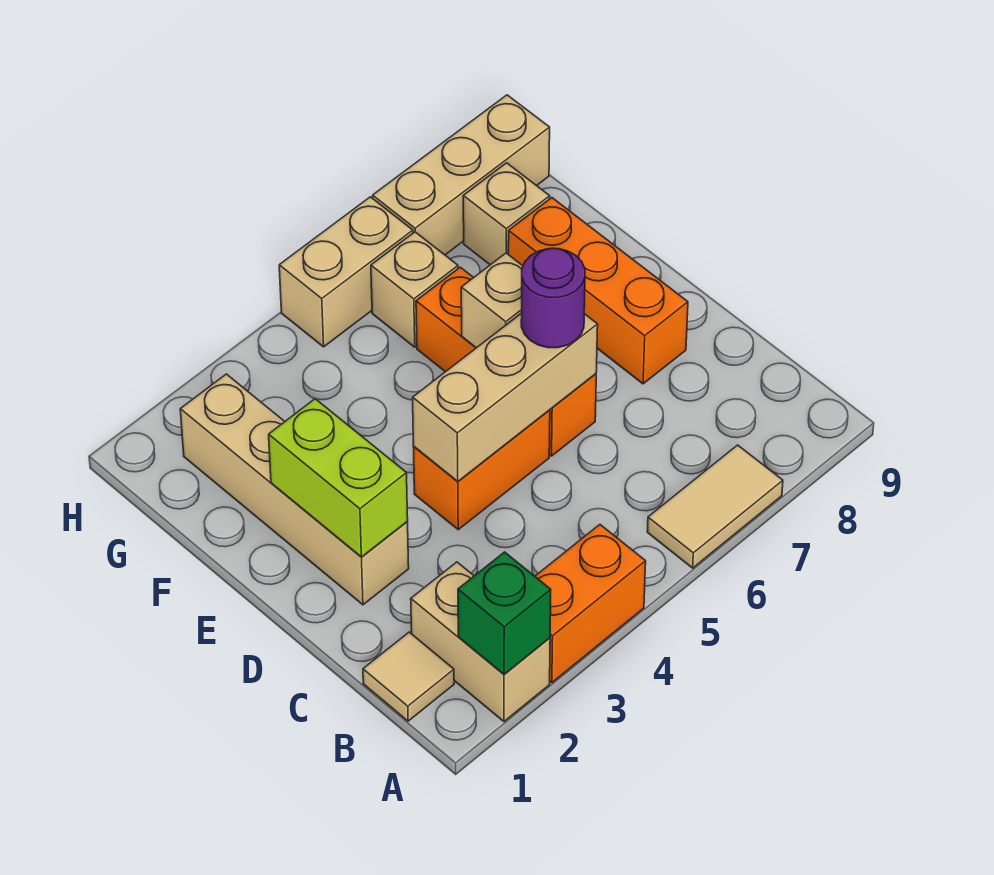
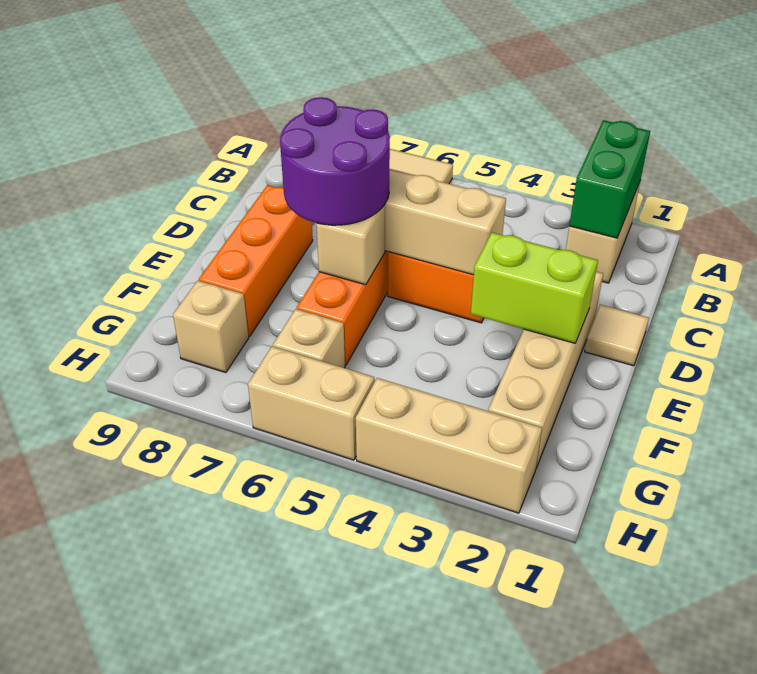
green 1x1 brick [458,552,551,674] -> green 1x2 brick [569,120,650,238]
orange 1x2 brick [535,525,646,683] -> none
tan 1x1 tile [363,632,454,721] -> tan 1x1 tile moved to [585,305,649,366]
lime 1x2 brick [269,399,408,557] -> lime 1x2 brick turned to [471,232,598,343]
purple 1x1 round brick [521,248,585,348] -> purple 2x2 round brick [280,97,390,225]
tan 1x3 brick [373,95,550,255] -> tan 1x3 brick moved to [356,378,542,513]

